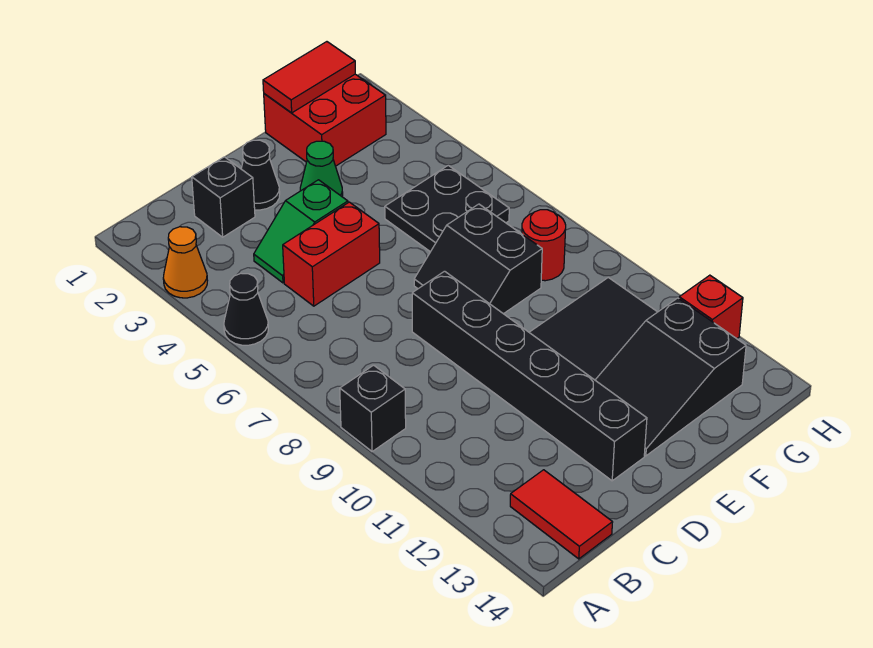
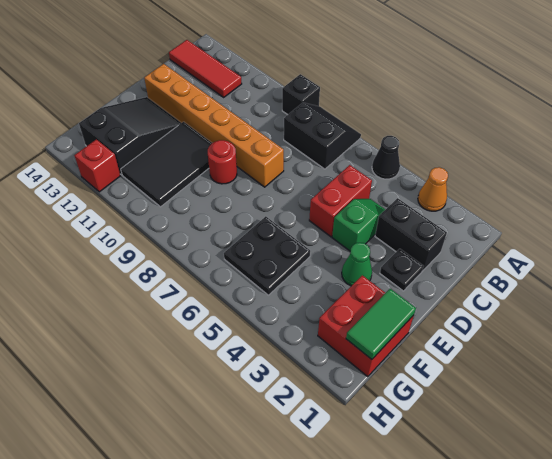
red 1x2 tile [510,470,613,559] -> red 1x3 tile [169,40,242,97]
black 1x1 brick [192,157,255,237] -> black 1x2 brick [375,198,447,271]
black 1x1 cone [241,140,280,210] -> black 1x1 plate [380,249,424,291]
black 1x6 brick [412,271,647,481] -> orange 1x6 brick [144,64,284,187]
black 2x2 slope [414,204,542,314] -> black 2x2 slope moved to [284,103,361,169]
red 1x2 tile [263,42,355,113] -> green 1x2 tile [346,289,416,359]
red 1x1 round brick [522,210,566,281] -> red 1x1 round brick moved to [208,140,237,184]

